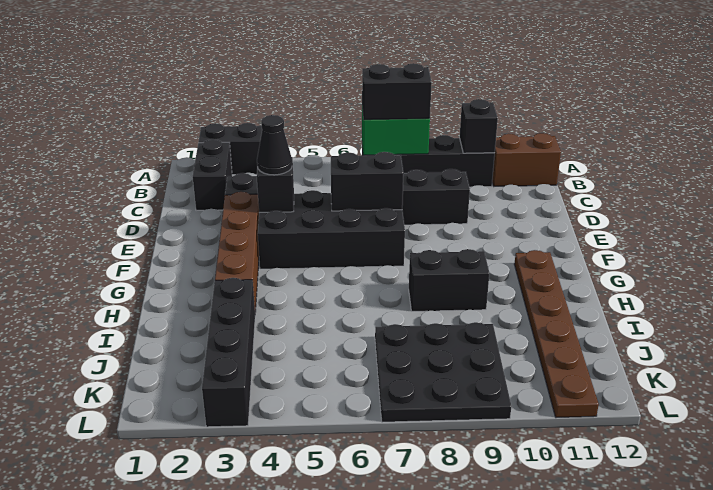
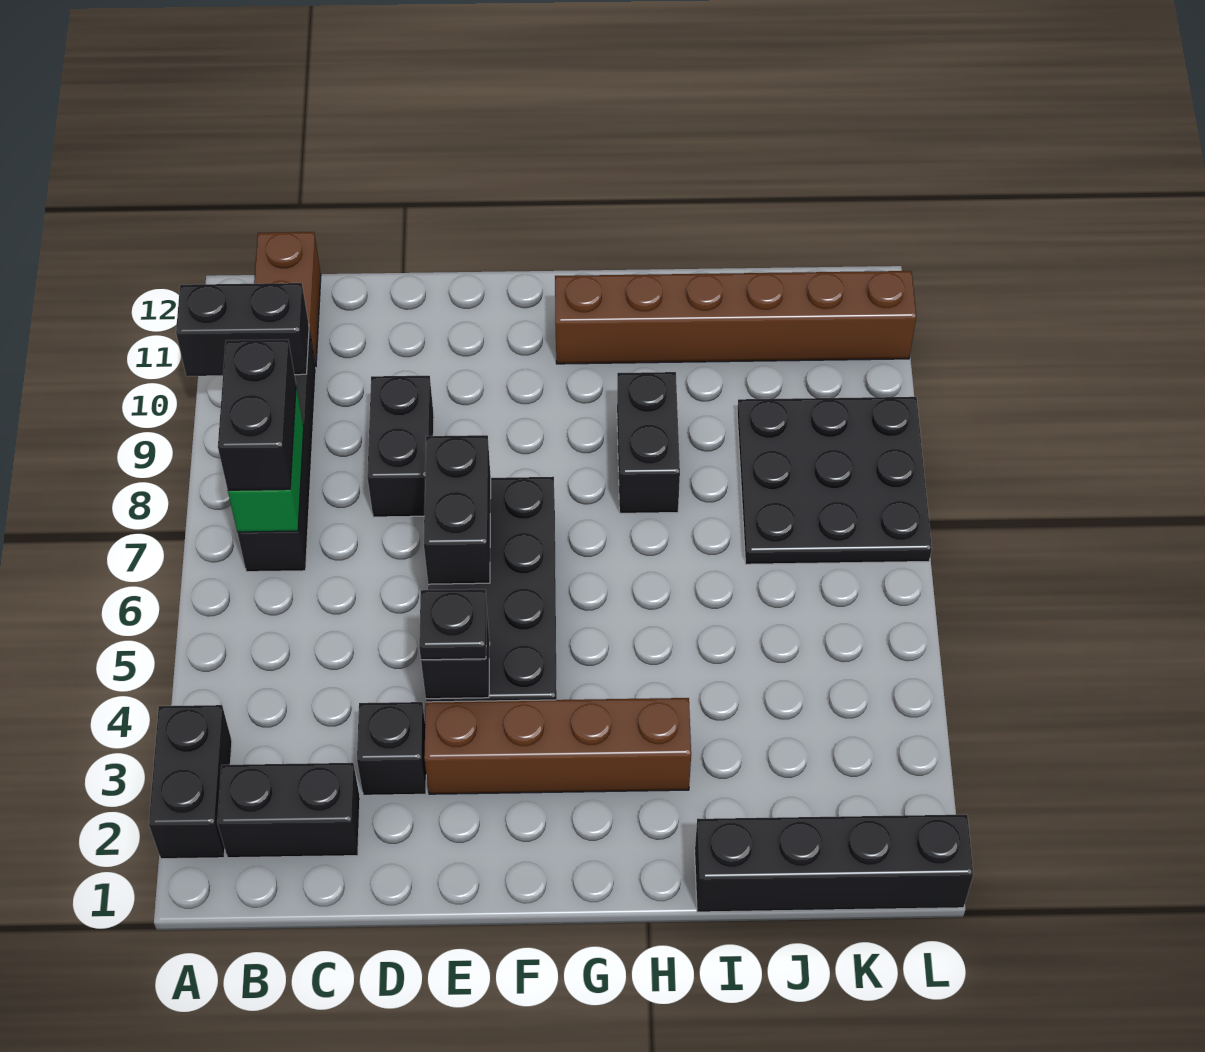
black 1x1 brick [460,99,498,153] -> black 1x2 brick [176,283,309,376]
black 1x1 cone [257,115,292,175] -> black 1x1 plate [419,589,486,660]
brown 1x6 plate [514,250,599,418] -> brown 1x6 brick [555,271,916,364]
black 1x4 brick [202,278,255,427] -> black 1x4 brick moved to [695,815,973,912]

